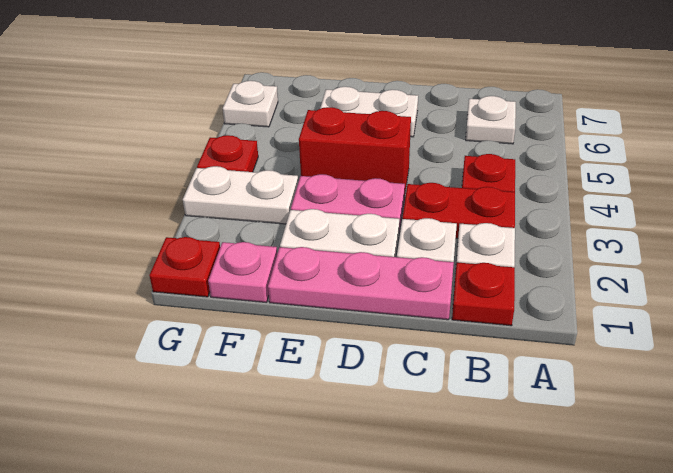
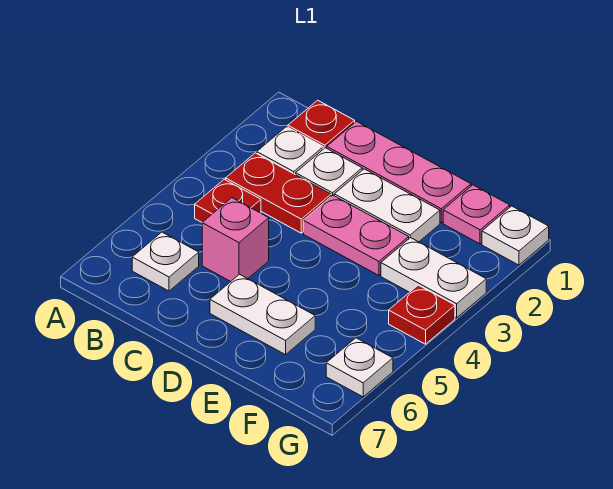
none -> pink 1x1 brick [202,198,269,281]
red 1x2 brick [299,107,411,197] -> none
red 1x1 plate [149,237,220,297] -> white 1x1 plate [482,206,549,265]

